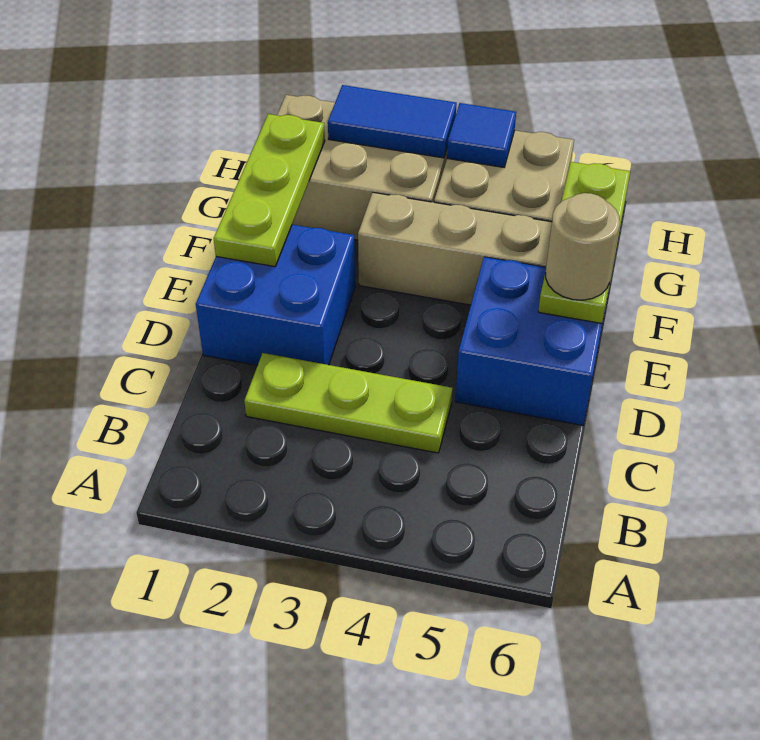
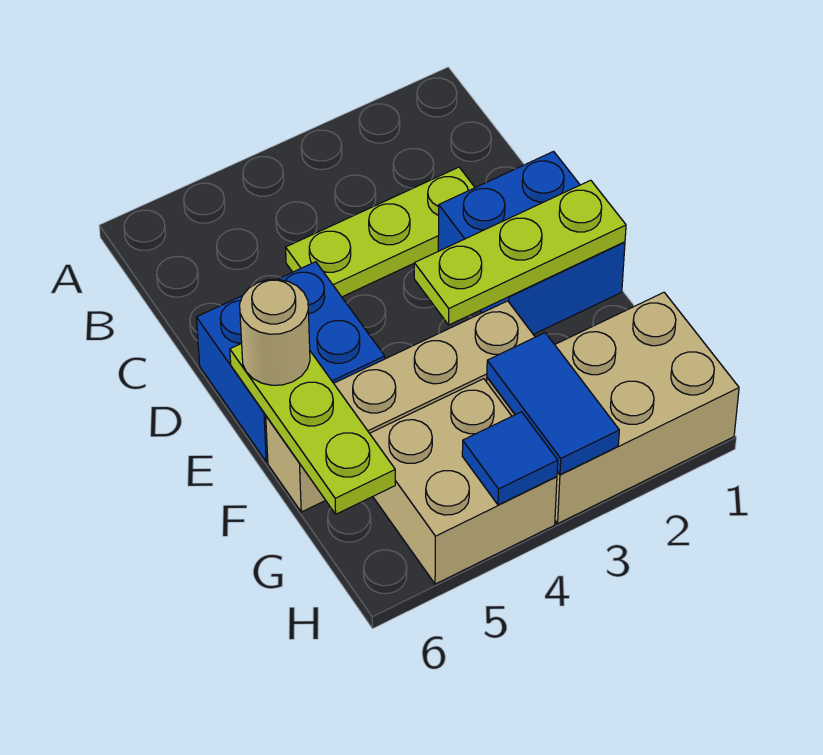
lime 1x3 plate [214,114,325,267] -> lime 1x3 plate turned to [414,180,626,325]
blue 1x2 tile [328,85,457,158] -> blue 1x2 tile turned to [487,333,619,475]

